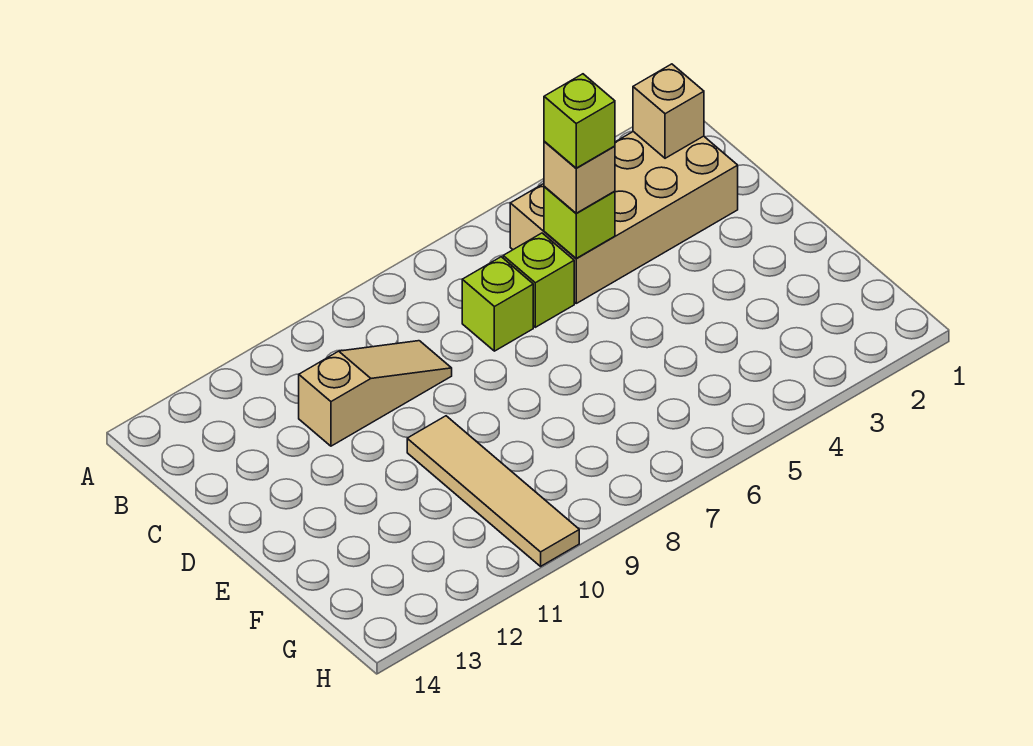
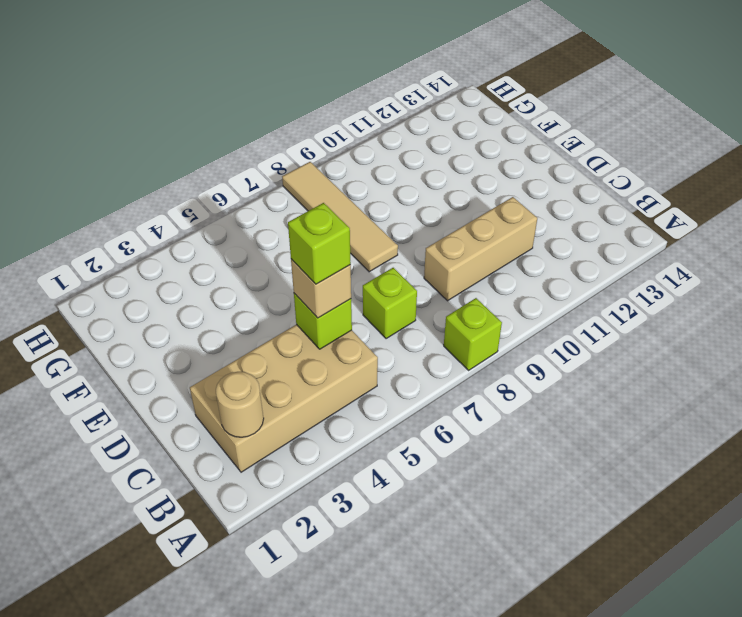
tan 1x1 brick [633,64,704,158] -> tan 1x1 round brick [216,372,264,437]
lime 1x1 brick [503,233,574,327] -> lime 1x1 brick moved to [444,298,502,370]
tan 1x3 slope [299,341,452,446] -> tan 1x3 brick [424,197,537,301]
tan 1x4 tile [407,416,579,566] -> tan 1x4 tile moved to [282,162,398,272]

